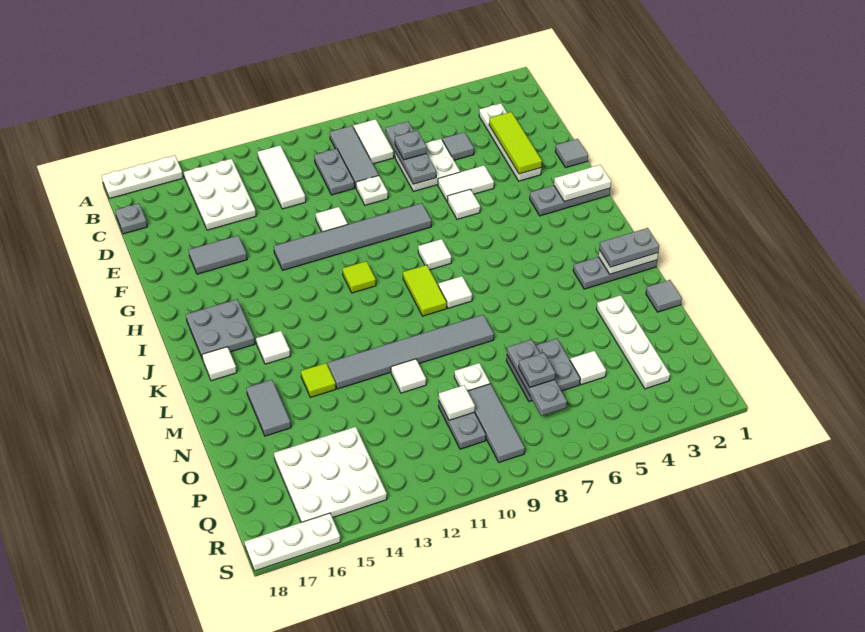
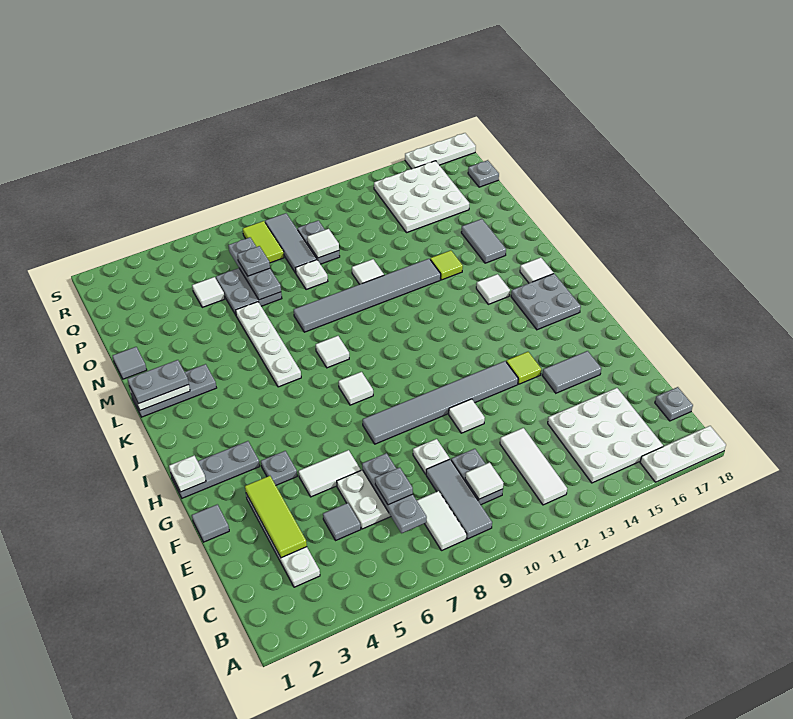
white 2x3 plate [184,159,256,230] -> white 3x3 plate [548,388,663,483]
none -> grey 1x1 plate [261,451,297,485]
white 1x1 tile [448,189,480,219] -> white 1x1 tile moved to [465,463,503,499]
white 1x2 plate [554,165,611,202] -> white 1x1 plate [169,456,206,492]
lime 1x1 tile [342,261,376,293] -> lime 1x1 tile moved to [506,352,541,384]
lime 1x2 tile [403,265,447,316] -> lime 1x2 tile moved to [243,221,284,263]
white 1x4 plate [597,295,670,389] -> white 1x4 plate moved to [236,302,301,387]
none -> grey 1x1 plate [468,160,499,187]

